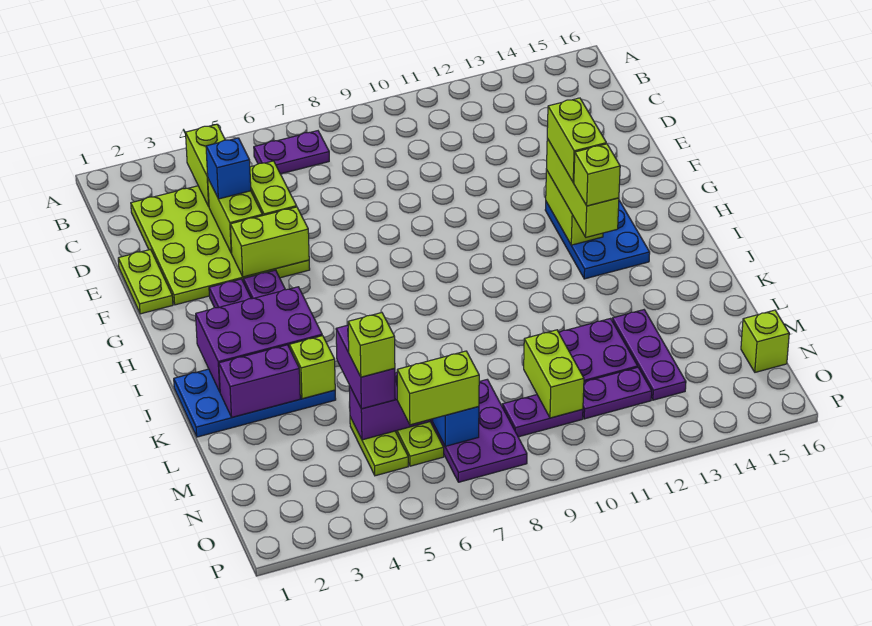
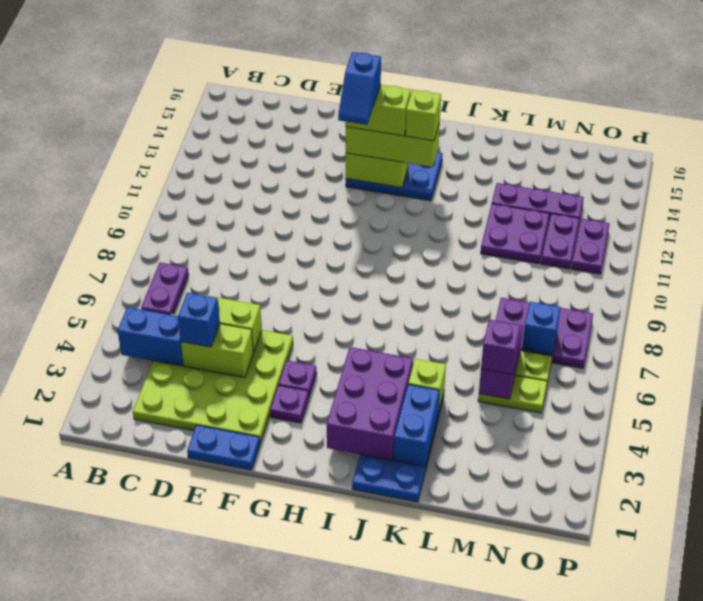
lime 1x2 brick [186,124,225,206] -> blue 1x2 brick [118,307,183,366]
lime 1x2 plate [118,249,173,314] -> blue 1x2 plate [187,425,260,470]
lime 1x2 brick [230,207,309,277] -> none
none -> blue 1x2 slope [338,52,381,125]
purple 1x2 brick [219,345,300,417] -> blue 1x2 brick [393,384,440,466]
purple 1x2 brick [336,325,395,409] -> purple 1x1 brick [481,319,521,375]
lime 1x1 brick [348,313,395,377] -> none
lime 1x2 brick [524,330,584,418] -> none
lime 1x2 brick [397,351,479,425] -> none
purple 1x2 plate [502,395,583,437] -> purple 1x2 plate moved to [572,219,610,274]
lime 1x1 brick [741,310,789,372] -> none

